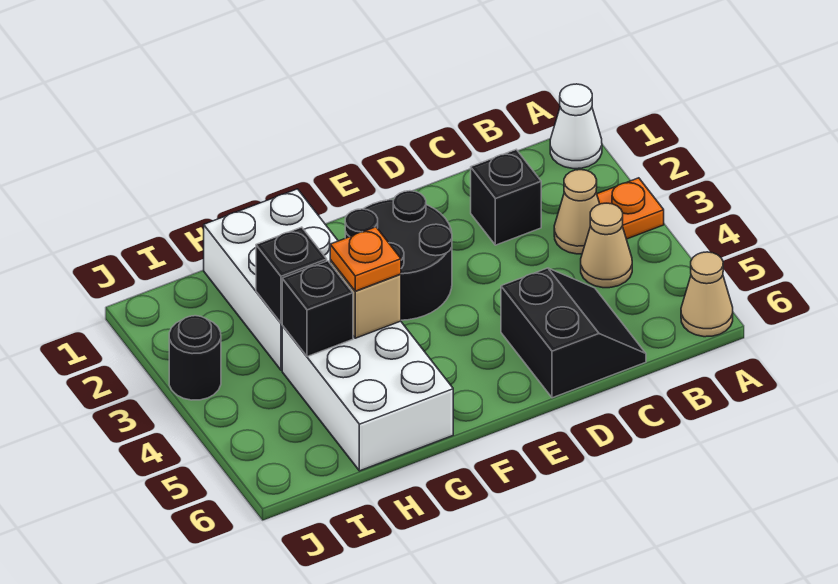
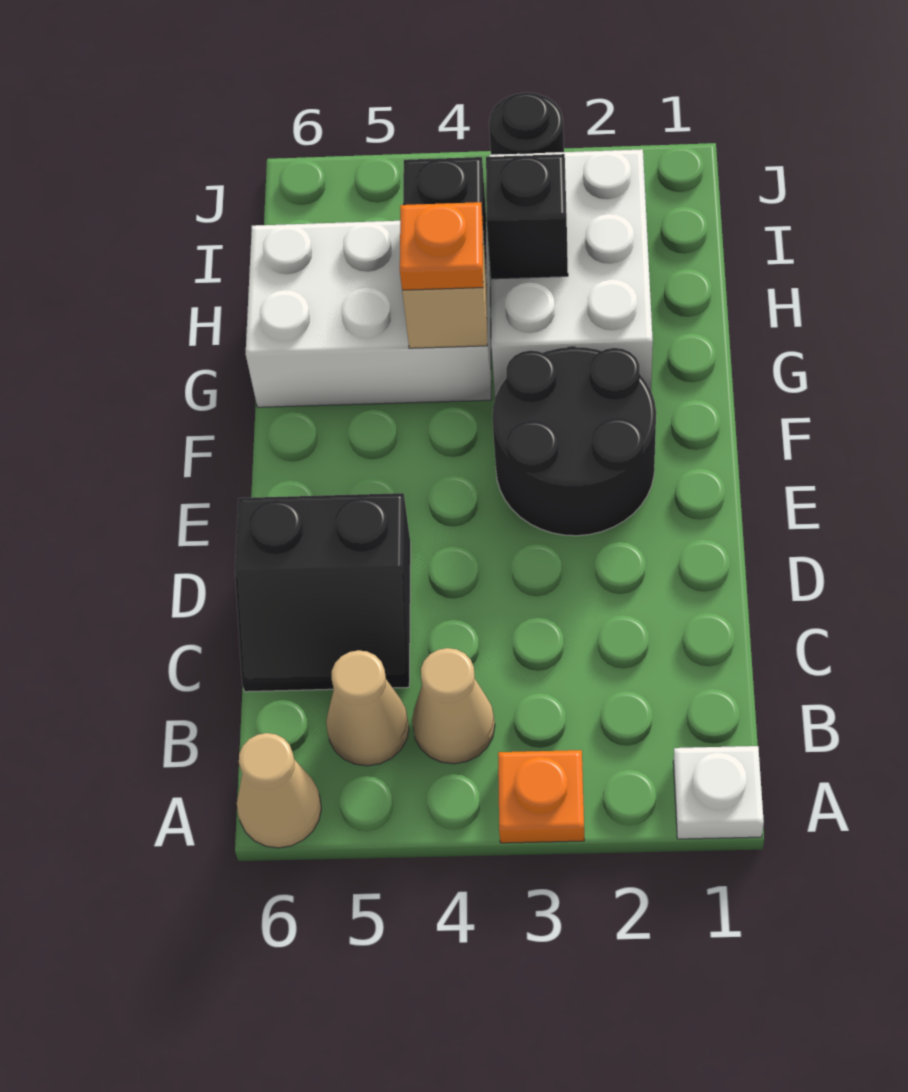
white 1x1 cone [550,84,602,169] -> white 1x1 plate [673,746,764,839]
tan 1x1 cone [554,170,600,254] -> tan 1x1 cone moved to [326,650,409,766]
black 1x1 brick [471,150,541,245] -> none
white 2x3 brick [204,189,338,370] -> white 2x3 brick turned to [489,149,653,398]

